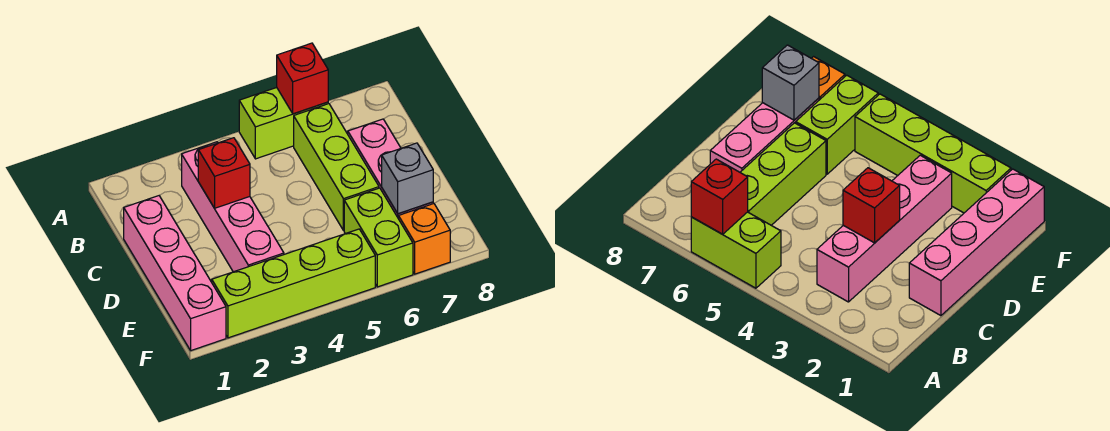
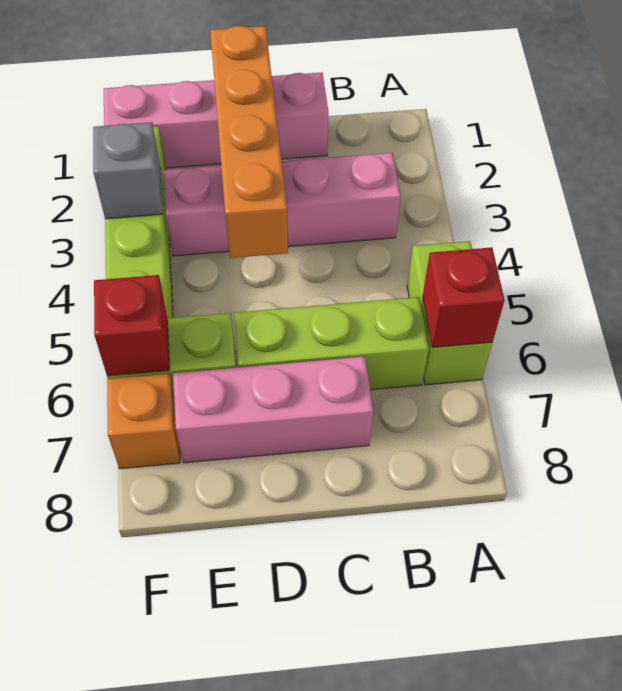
red 1x1 brick [198,138,250,208] -> red 1x1 brick moved to [94,275,170,376]
none -> orange 1x4 brick [210,26,288,258]
grey 1x1 brick [382,143,433,214] -> grey 1x1 brick moved to [93,122,163,219]

